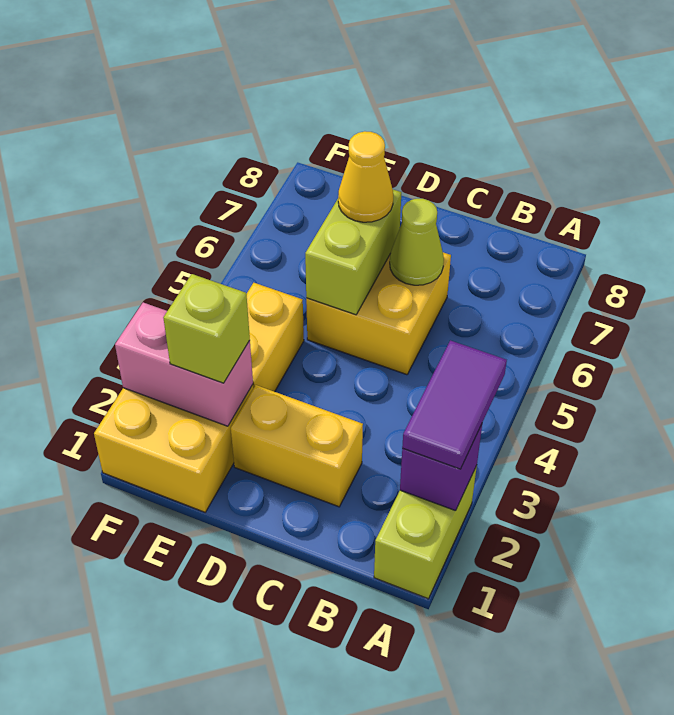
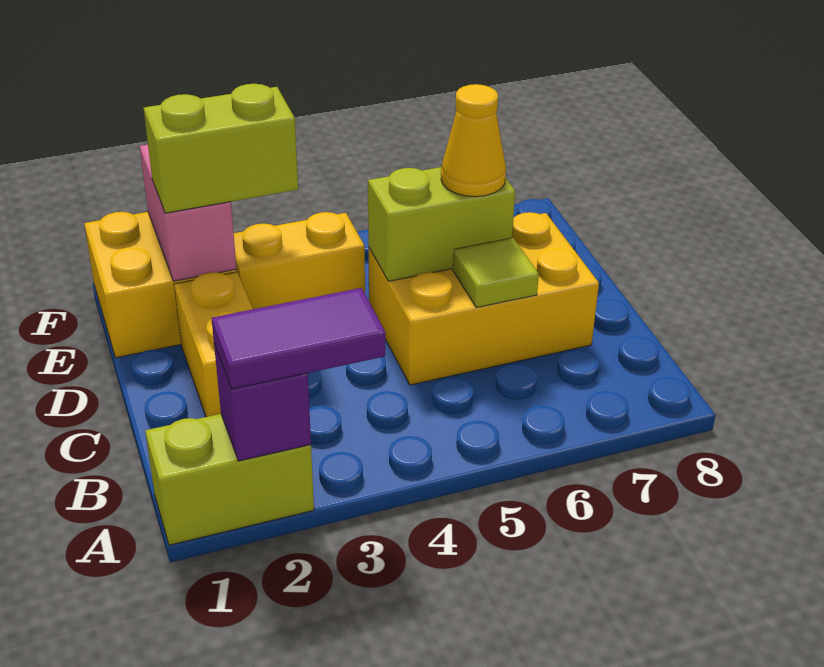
yellow 2x2 brick [306,252,451,375] -> yellow 2x3 brick [369,212,599,385]
lime 1x1 cone [390,199,444,285] -> lime 1x1 tile [453,238,539,308]
lime 1x1 brick [163,274,250,383] -> lime 1x2 brick [144,84,298,213]

